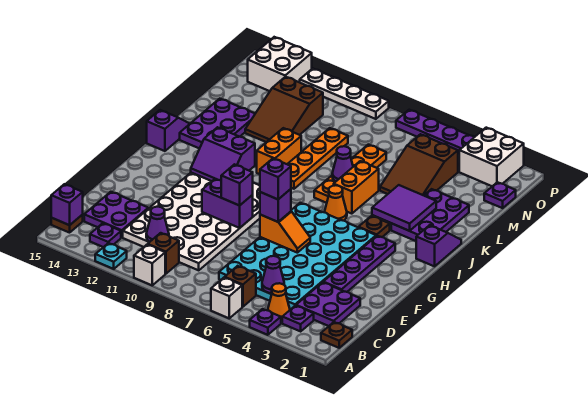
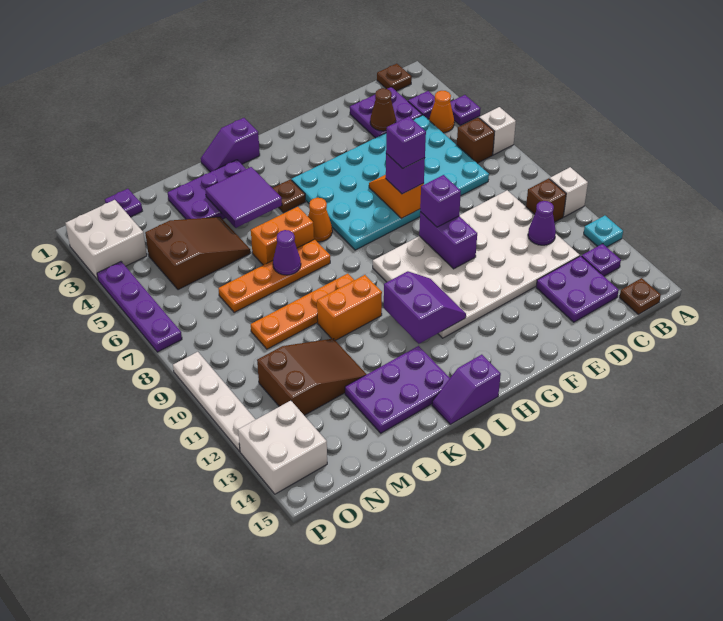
purple 1x1 brick [51,184,83,225] -> none
purple 1x1 cone [262,256,284,293] -> none
none -> brown 1x1 cone [370,88,396,131]
purple 1x4 plate [323,236,395,292] -> none

